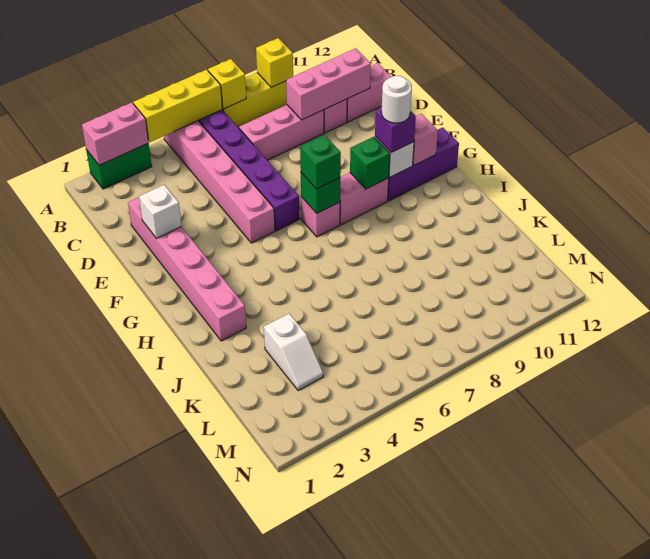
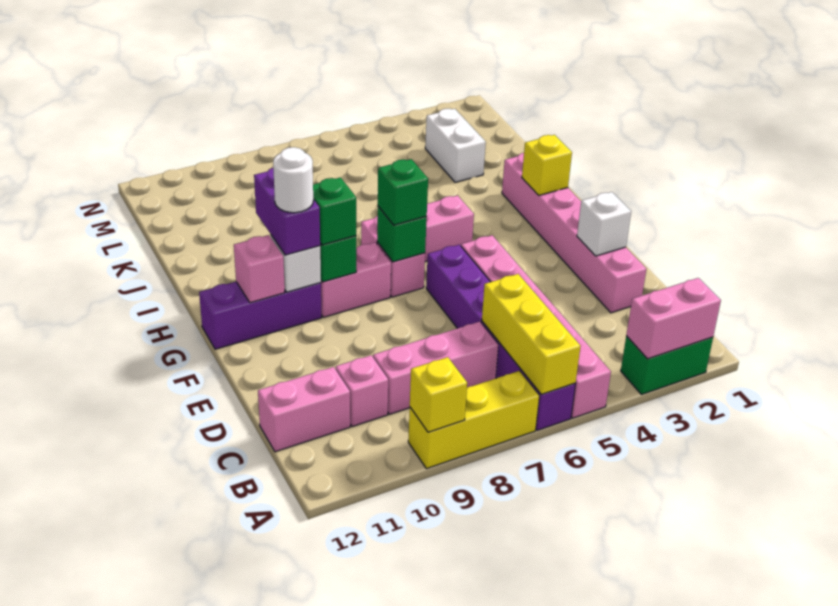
yellow 1x3 brick [133,70,222,142] -> yellow 1x3 brick turned to [482,274,581,394]
yellow 1x1 brick [208,59,246,109] -> yellow 1x1 brick moved to [522,135,572,195]
pink 1x3 brick [286,48,371,120] -> pink 1x3 brick moved to [361,195,474,262]
none -> green 1x1 brick [313,178,356,245]
purple 1x1 brick [375,108,416,153] -> purple 1x2 brick [254,168,320,255]
white 1x2 slope [264,314,323,391] -> white 1x2 brick [425,109,486,182]

